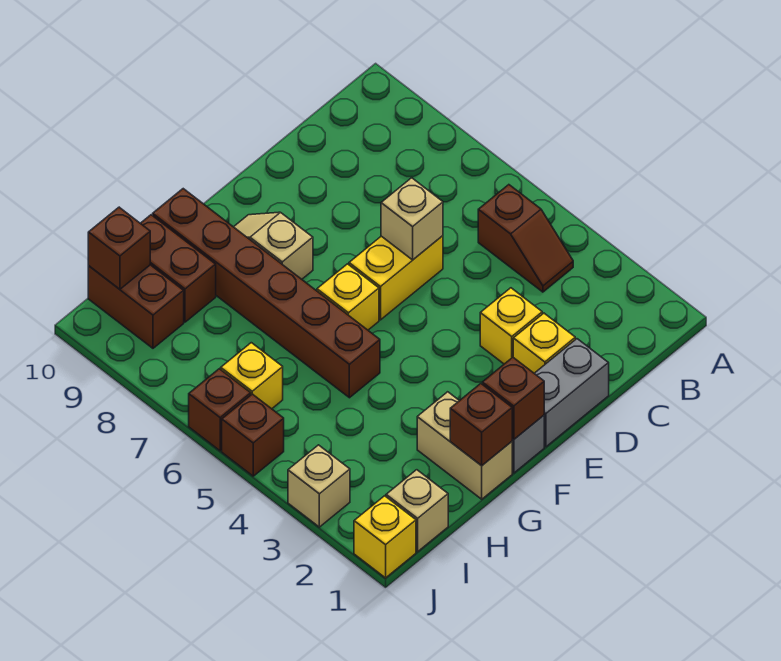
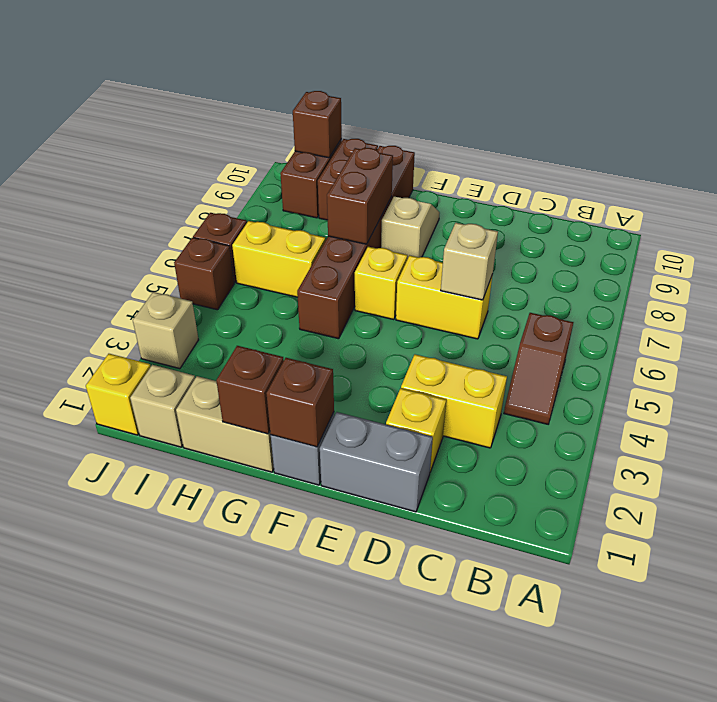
yellow 1x1 brick [480,288,542,364] -> yellow 1x2 brick [401,354,507,448]
tan 1x2 brick [417,392,512,499] -> tan 1x2 brick turned to [176,376,274,472]
none -> brown 1x2 brick [327,148,393,244]
yellow 1x1 brick [221,343,283,409] -> yellow 1x2 brick [232,221,326,297]

